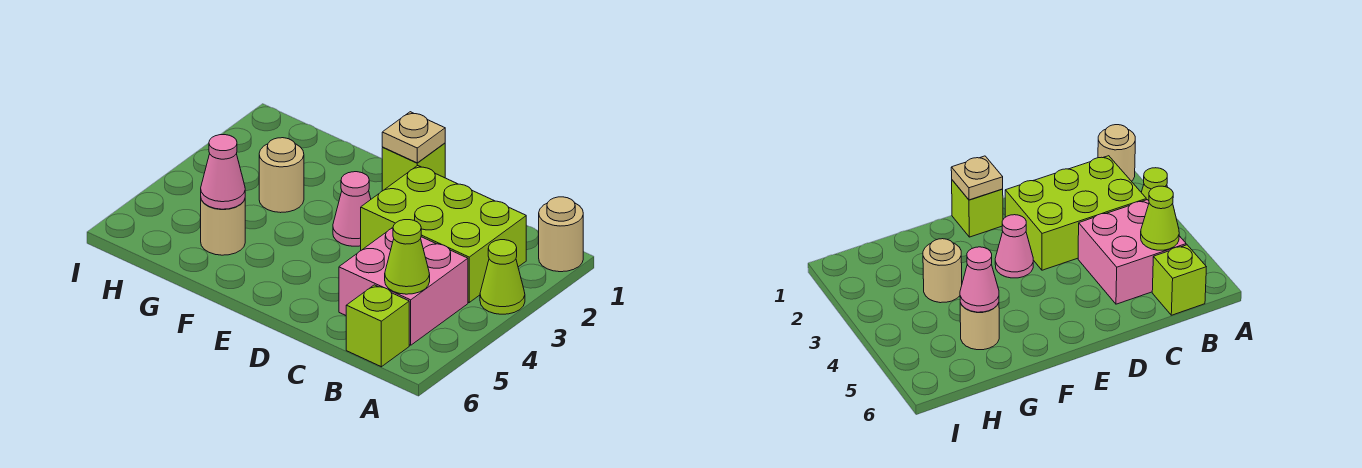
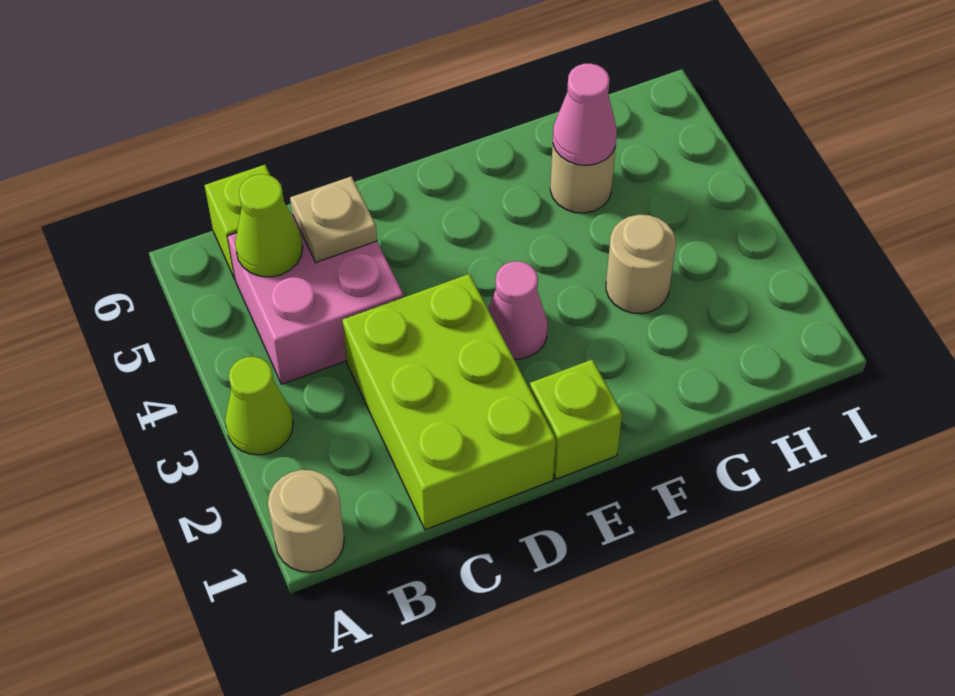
lime 2x3 brick [361,165,526,302] -> lime 2x3 brick turned to [342,274,556,530]
tan 1x1 plate [382,112,445,163] -> tan 1x1 plate moved to [290,177,377,262]

